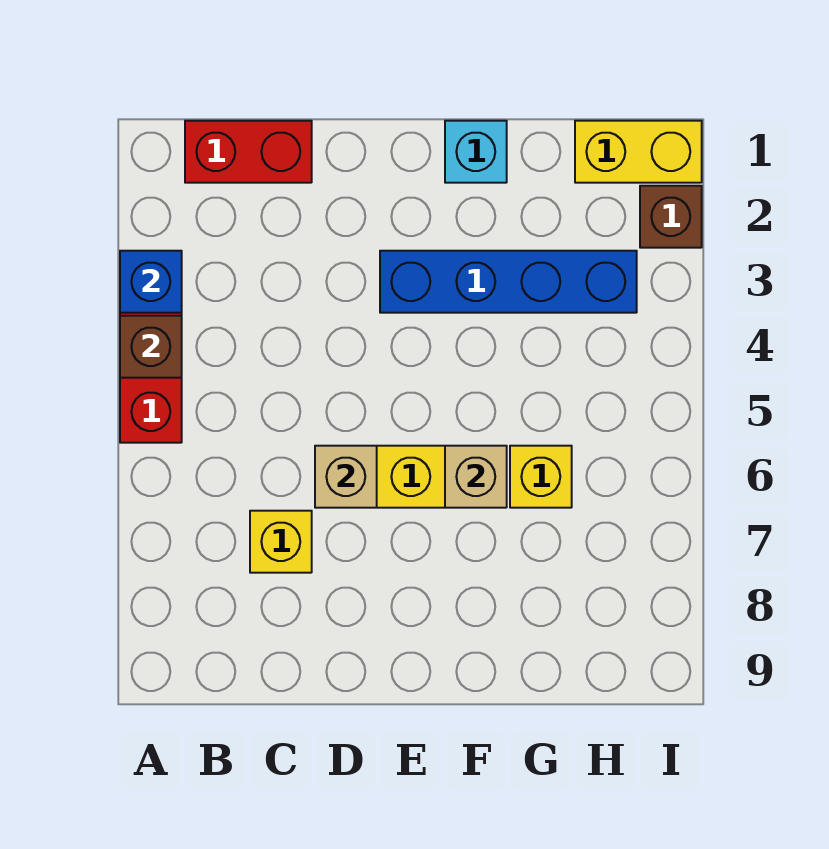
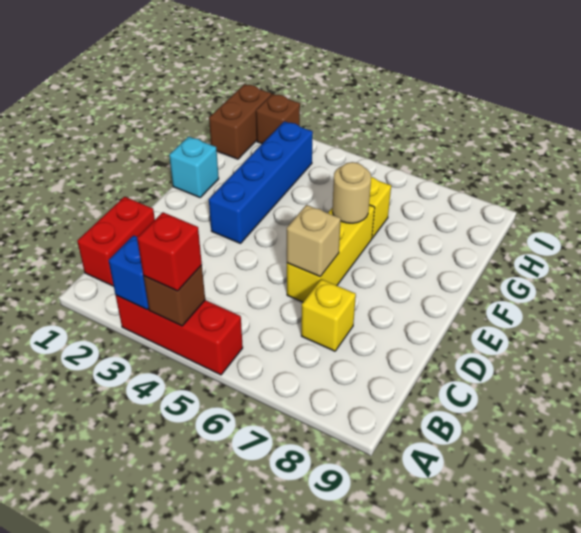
none -> red 1x1 brick [137,212,202,291]
tan 1x1 brick [445,446,507,508] -> tan 1x1 round brick [332,162,371,223]
yellow 1x2 brick [575,121,702,183] -> brown 1x2 brick [209,84,271,159]

